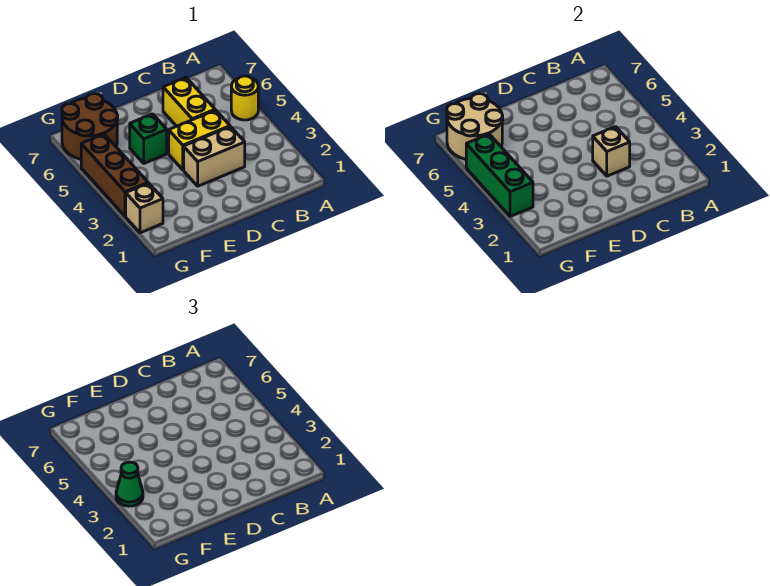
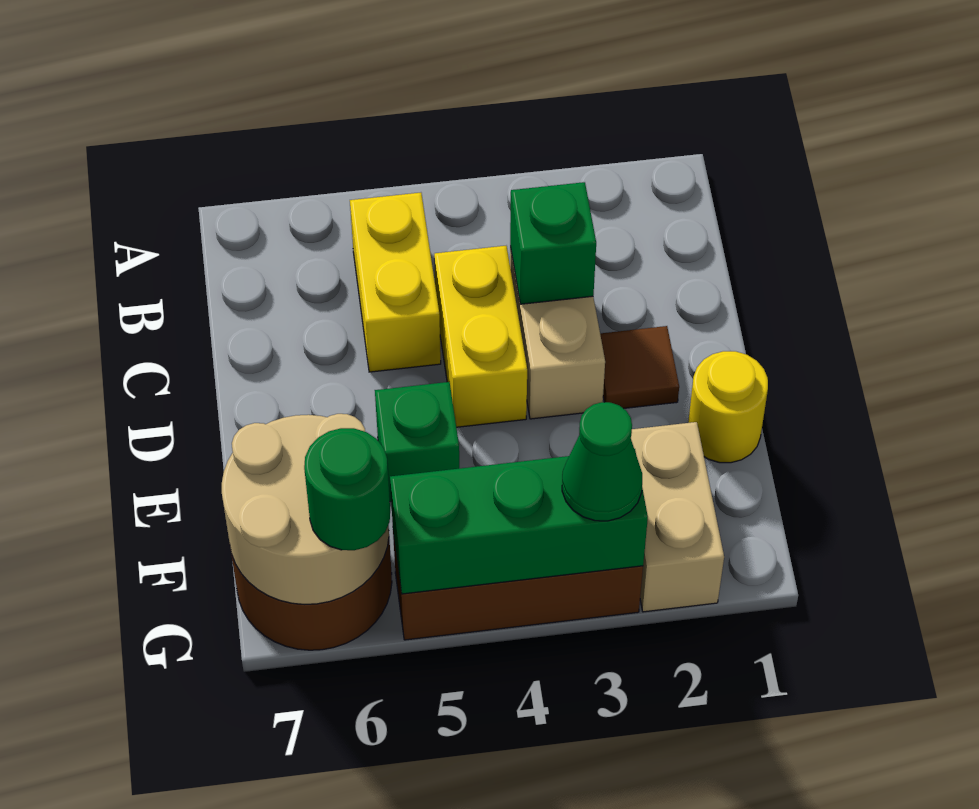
yellow 1x1 round brick [231,76,258,120] -> yellow 1x1 round brick moved to [688,351,768,463]
tan 1x1 brick [593,127,630,176] -> green 1x1 brick [510,182,596,304]
yellow 1x2 brick [163,78,215,126] -> yellow 1x2 brick turned to [350,193,441,372]
none -> brown 1x1 tile [600,326,679,409]
tan 1x1 brick [126,183,163,233] -> tan 1x2 brick [631,422,724,612]
none -> green 1x1 round brick [304,428,390,550]

